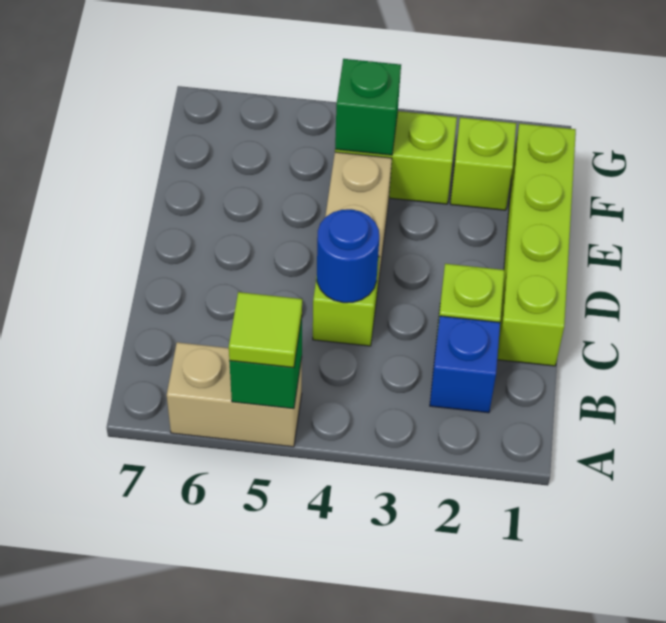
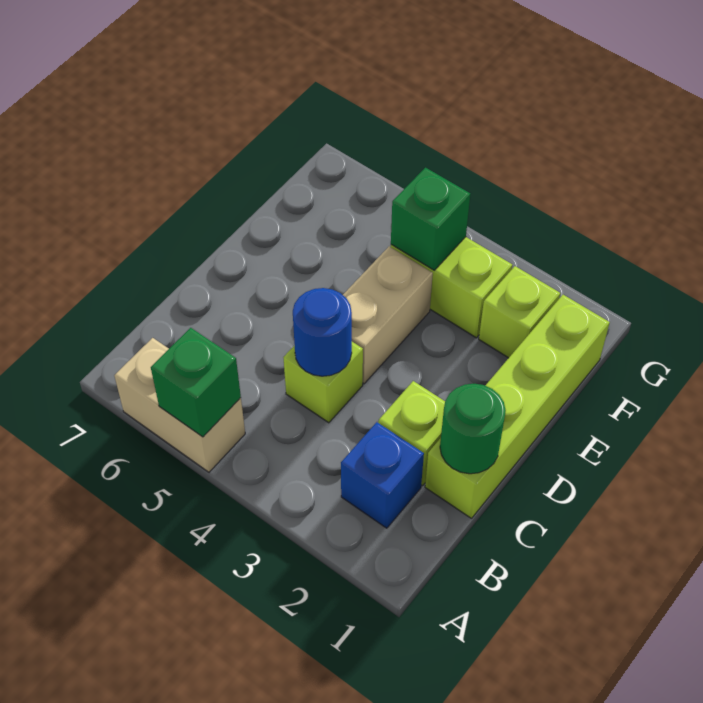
lime 1x1 tile [229,292,302,368] -> none
none -> green 1x1 round brick [440,384,506,474]

